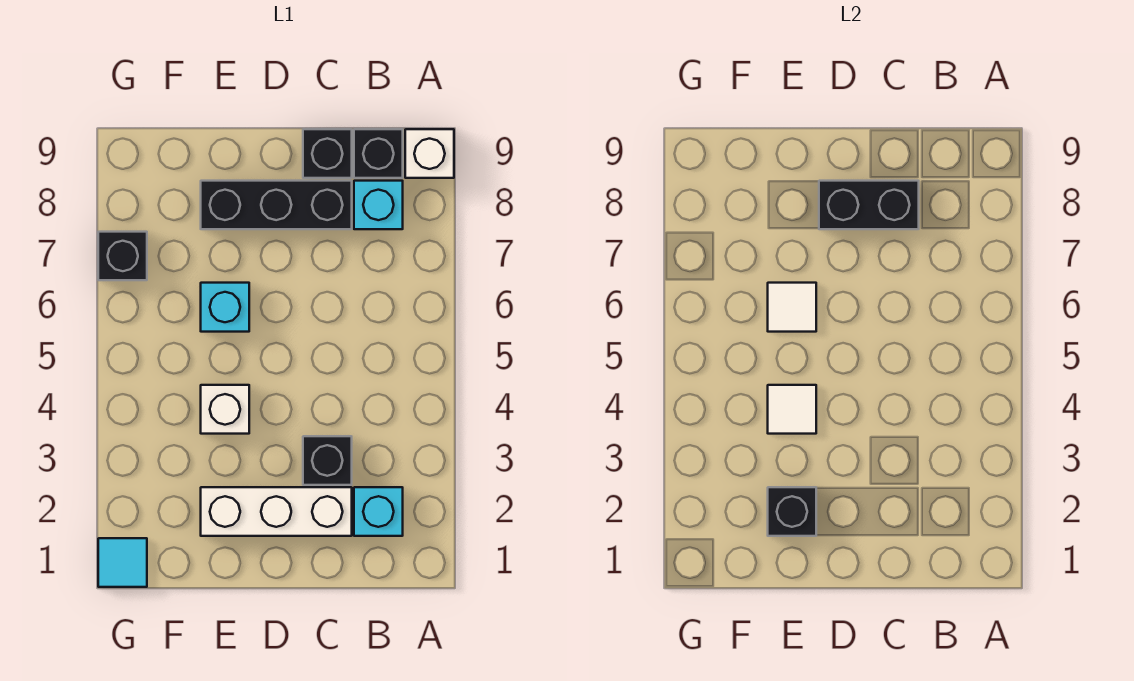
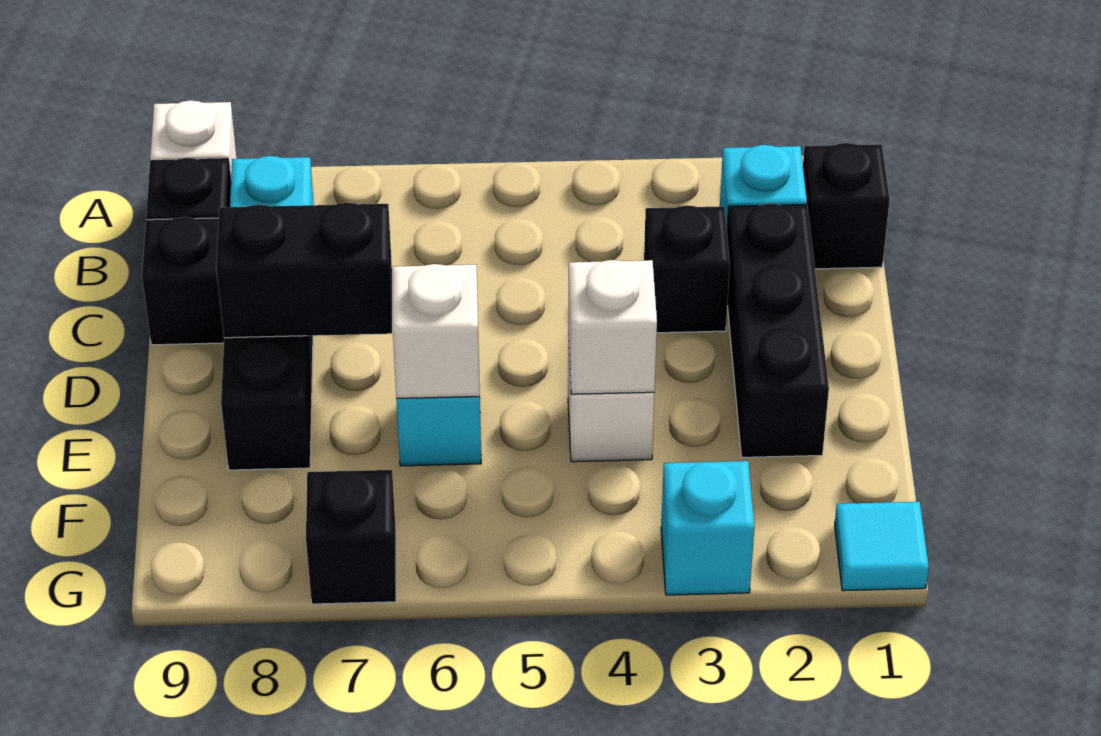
white 1x3 brick [201,487,352,536] -> black 1x3 brick [727,204,829,457]
black 1x2 brick [819,181,919,229] -> black 1x2 brick turned to [216,203,392,338]
black 1x1 brick [768,487,816,536] -> black 1x1 brick moved to [803,143,890,269]
white 1x1 tile [768,385,816,434] -> white 1x1 brick [568,260,657,394]
white 1x1 tile [768,283,816,332] -> white 1x1 brick [393,264,480,399]
none -> cyan 1x1 brick [661,461,754,595]

